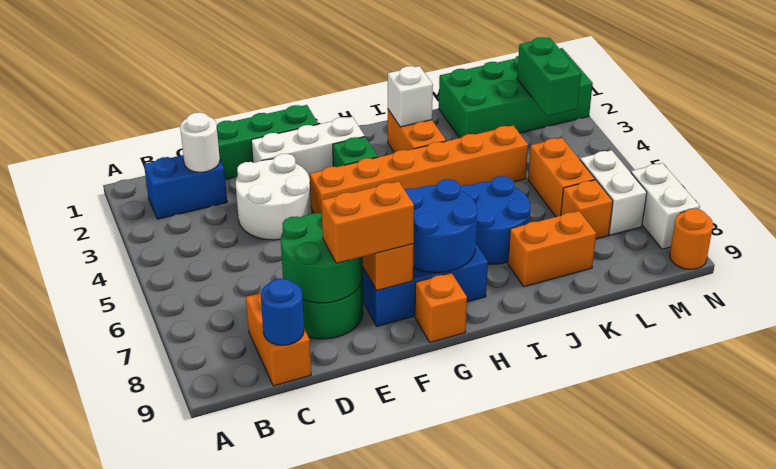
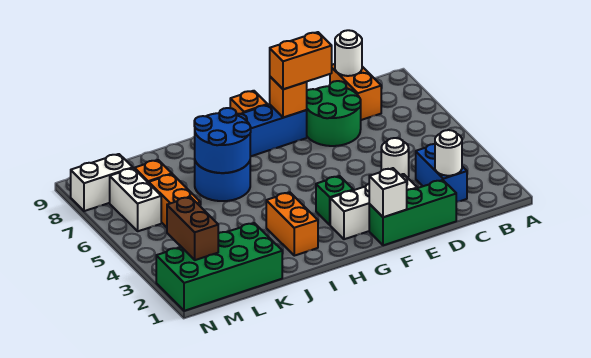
blue 1x2 brick [144,155,227,219] -> blue 1x2 brick turned to [416,144,467,202]
blue 1x1 round brick [261,278,304,345] -> white 1x1 round brick [335,30,362,76]
white 2x2 round brick [236,154,311,240] -> white 1x1 round brick [381,138,409,178]
green 2x2 round brick [281,213,363,303] -> none
orange 1x6 brick [310,126,528,213] -> none
blue 2x2 round brick [405,179,477,273] -> blue 2x2 round brick moved to [194,108,251,173]
white 1x1 brick [388,66,433,127] -> white 1x1 brick moved to [369,168,407,217]
orange 1x2 brick [508,211,596,287] -> none
green 1x2 brick [517,37,581,116] -> brown 1x2 brick [167,197,218,260]
white 1x2 brick [631,163,700,249] -> white 1x2 brick turned to [71,154,133,211]
orange 1x1 round brick [670,209,713,269] -> none

